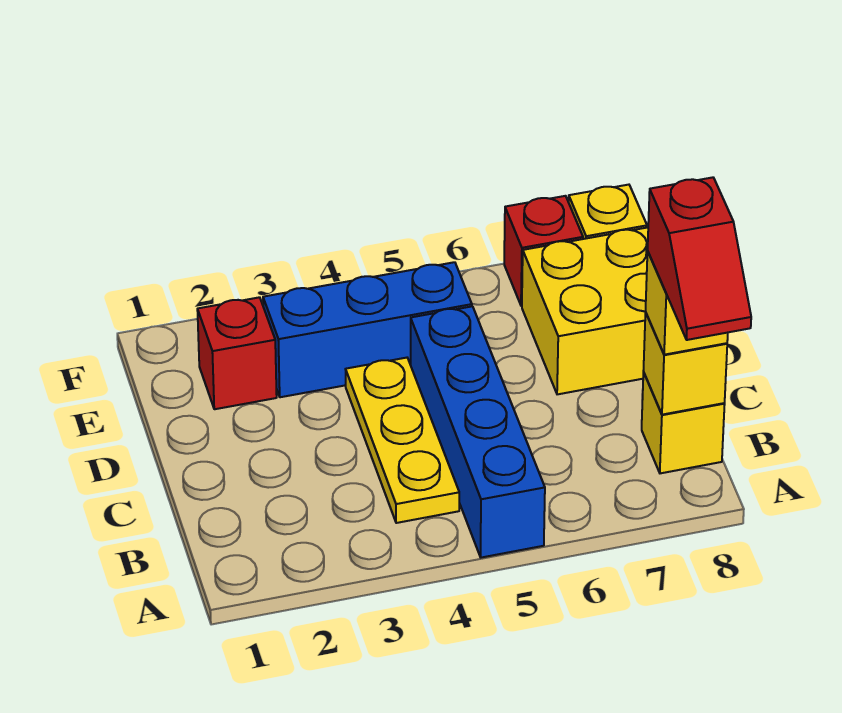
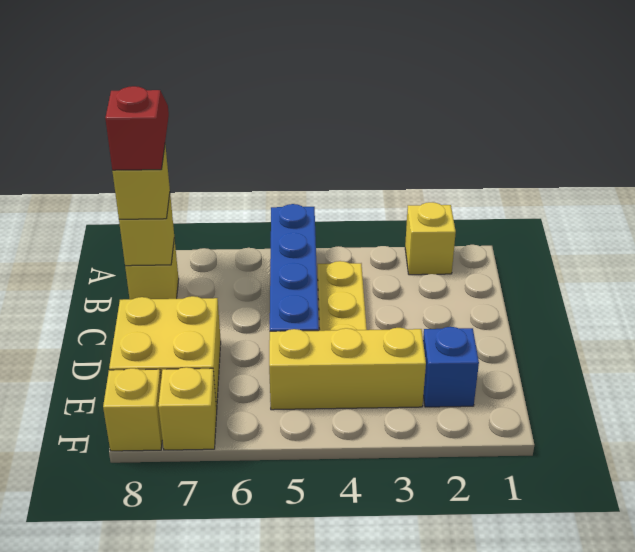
none -> yellow 1x1 brick [405,202,456,275]
red 1x1 brick [197,297,277,409] -> blue 1x1 brick [423,327,479,407]
blue 1x3 brick [263,262,472,397] -> yellow 1x3 brick [269,328,426,410]
red 1x1 brick [504,196,583,306] -> yellow 1x1 brick [158,367,217,450]

